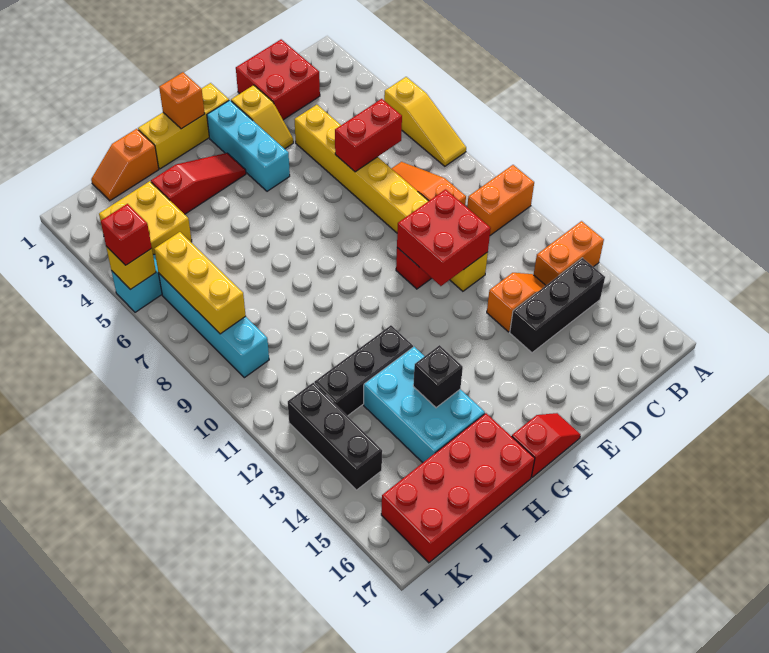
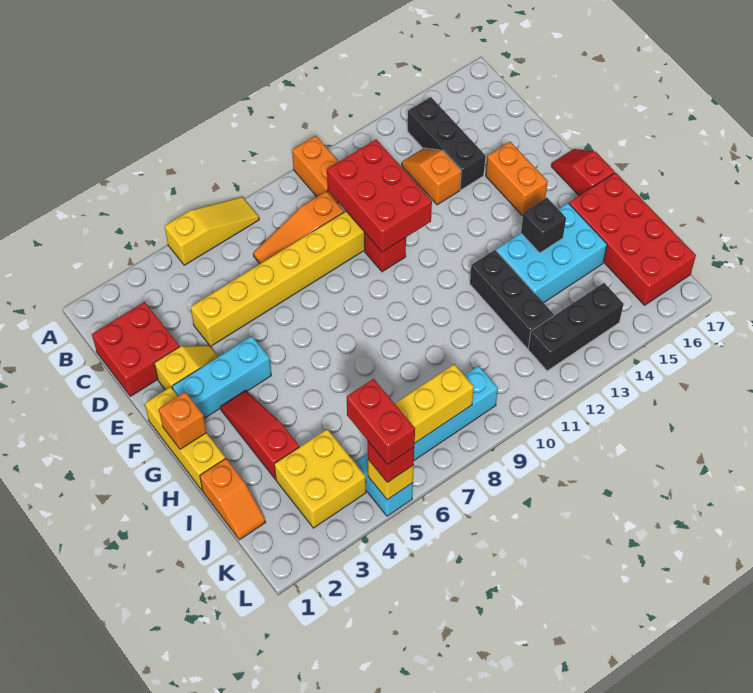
orange 1x2 brick [534,221,604,285] -> orange 1x2 brick moved to [486,142,548,215]
red 1x2 brick [335,99,402,172] -> red 1x2 brick moved to [347,379,415,465]
red 2x2 brick [397,189,491,286] -> red 2x3 brick [327,139,432,252]

